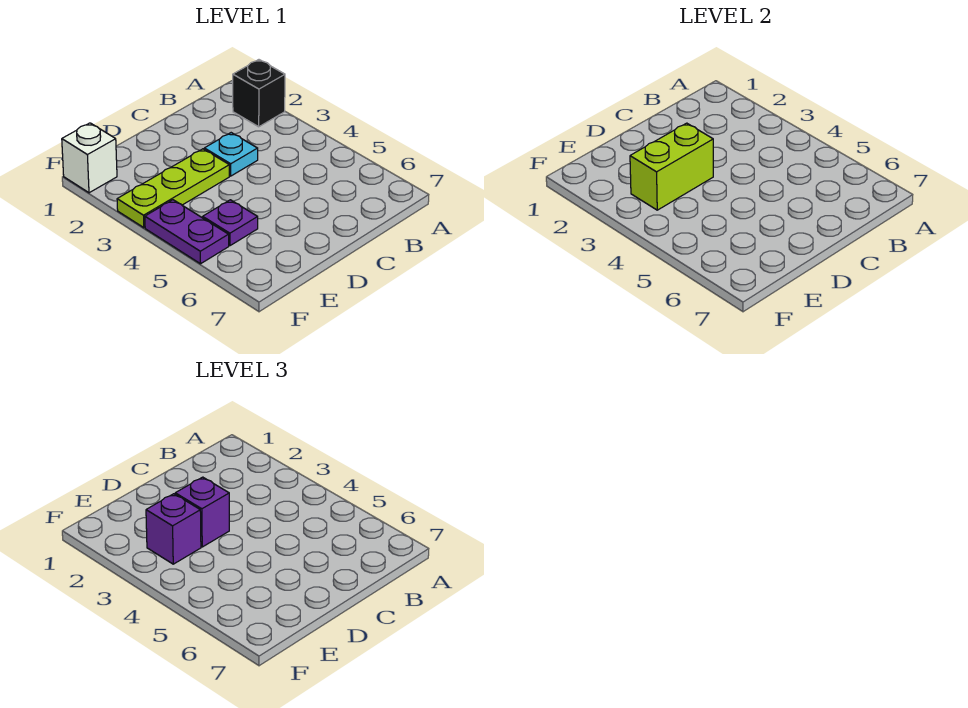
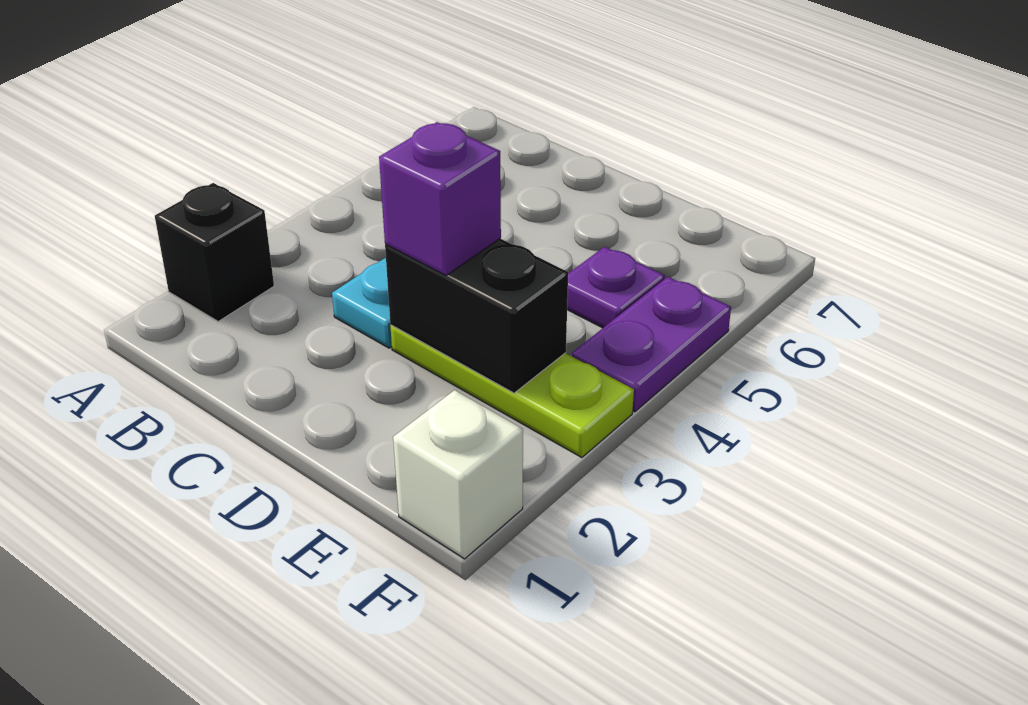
lime 1x2 brick [630,123,713,210] -> black 1x2 brick [385,238,568,393]
purple 1x1 brick [146,494,201,564] -> none

